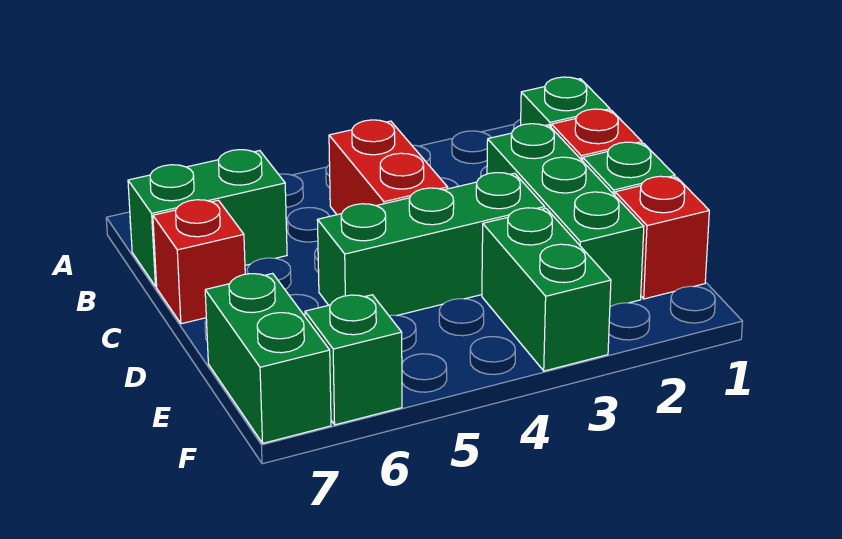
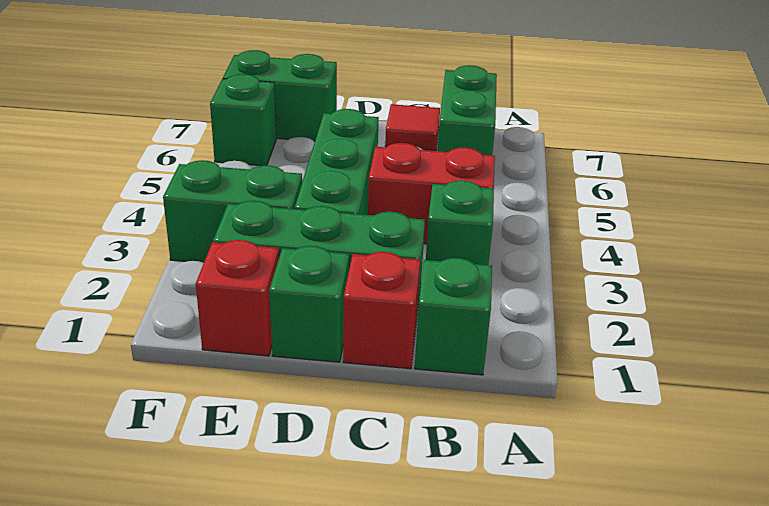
none -> green 1x1 brick [426,181,494,265]
red 1x1 brick [153,200,245,324] -> red 1x1 tile [385,104,440,151]

